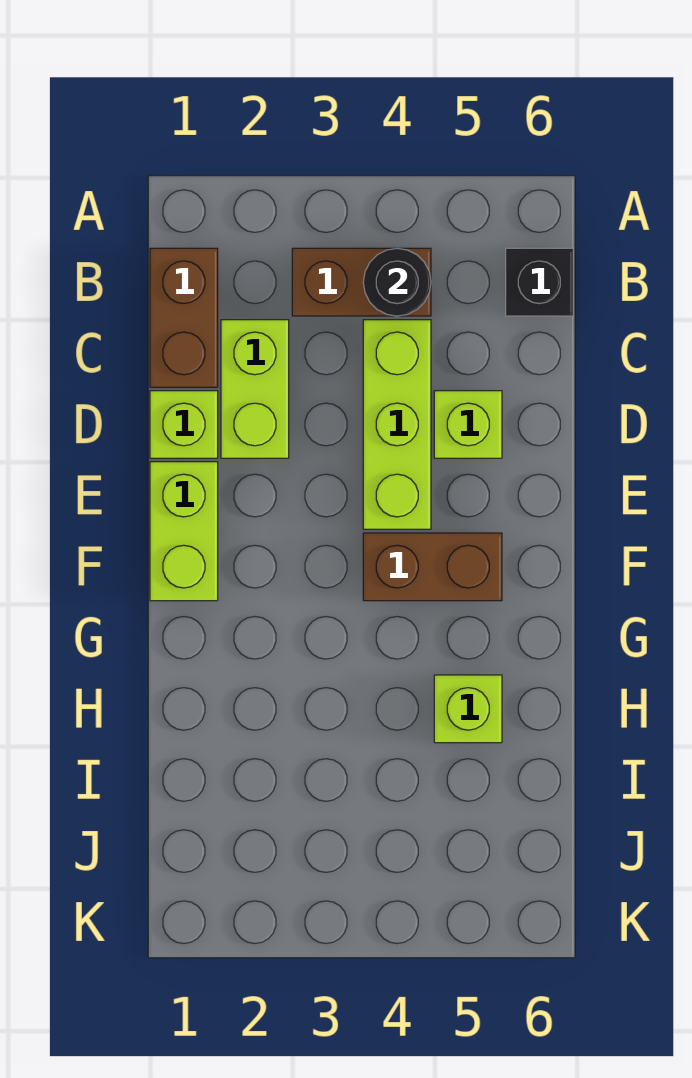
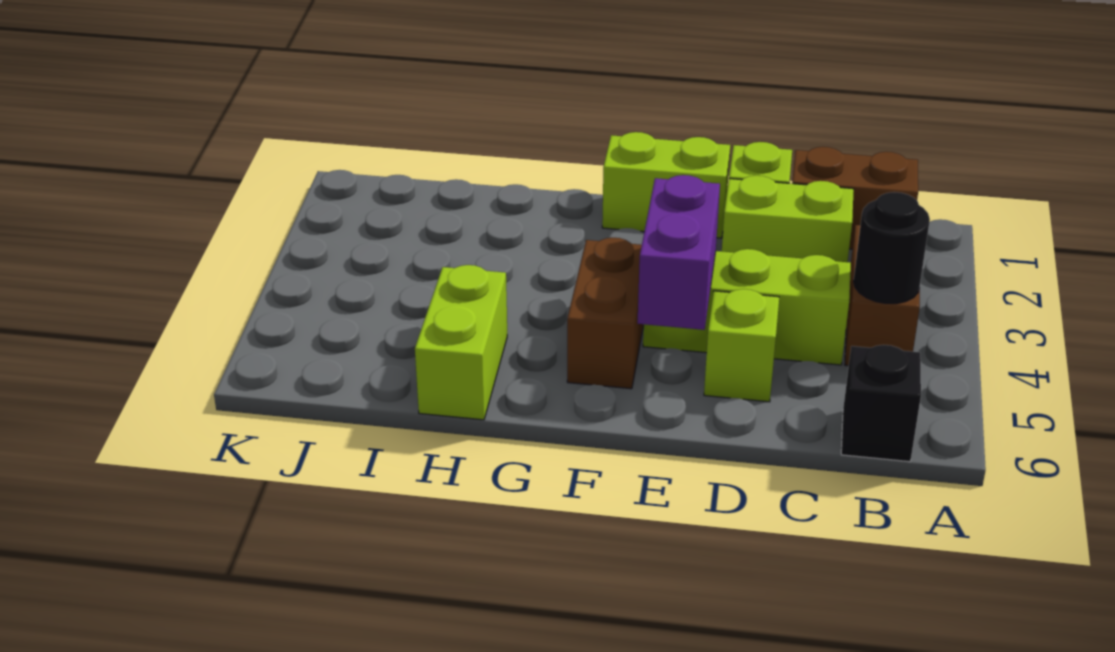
none -> purple 1x2 brick [638,175,720,330]
lime 1x1 brick [434,675,502,743] -> lime 1x2 brick [415,265,507,420]

